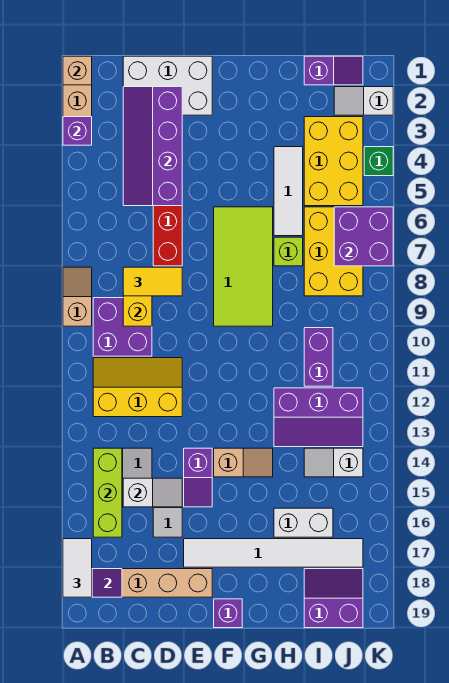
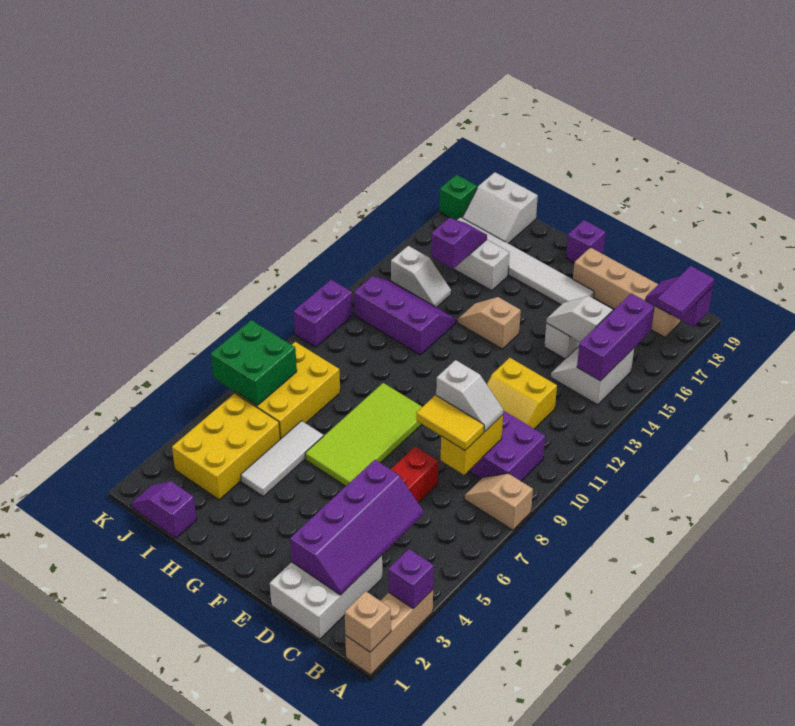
tan 1x2 slope [63,267,92,326] -> tan 1x2 slope turned to [464,473,533,530]
white 1x2 tile [63,539,92,597] -> purple 1x2 tile [657,266,714,319]
yellow 2x3 slope [93,358,182,417] -> yellow 2x2 slope [487,358,557,429]
lime 1x3 brick [93,448,122,537] -> purple 1x3 brick [577,293,655,381]
white 2x3 brick [123,56,212,115] -> white 2x3 brick turned to [270,555,382,639]
purple 1x2 slope [184,448,212,507] -> purple 1x2 slope moved to [431,218,487,269]
lime 1x1 brick [274,237,303,266] -> none
purple 1x2 brick [304,328,333,386] -> purple 1x2 brick moved to [294,280,353,347]
purple 2x2 slope [304,569,363,628] -> white 2x2 slope [462,172,538,243]
white 1x2 slope [334,87,393,115] -> white 1x2 slope moved to [436,360,503,431]
purple 2x2 brick [334,207,393,266] -> green 2x2 brick [211,320,297,406]
green 1x1 brick [364,147,393,176] -> green 1x1 brick moved to [440,175,477,220]

